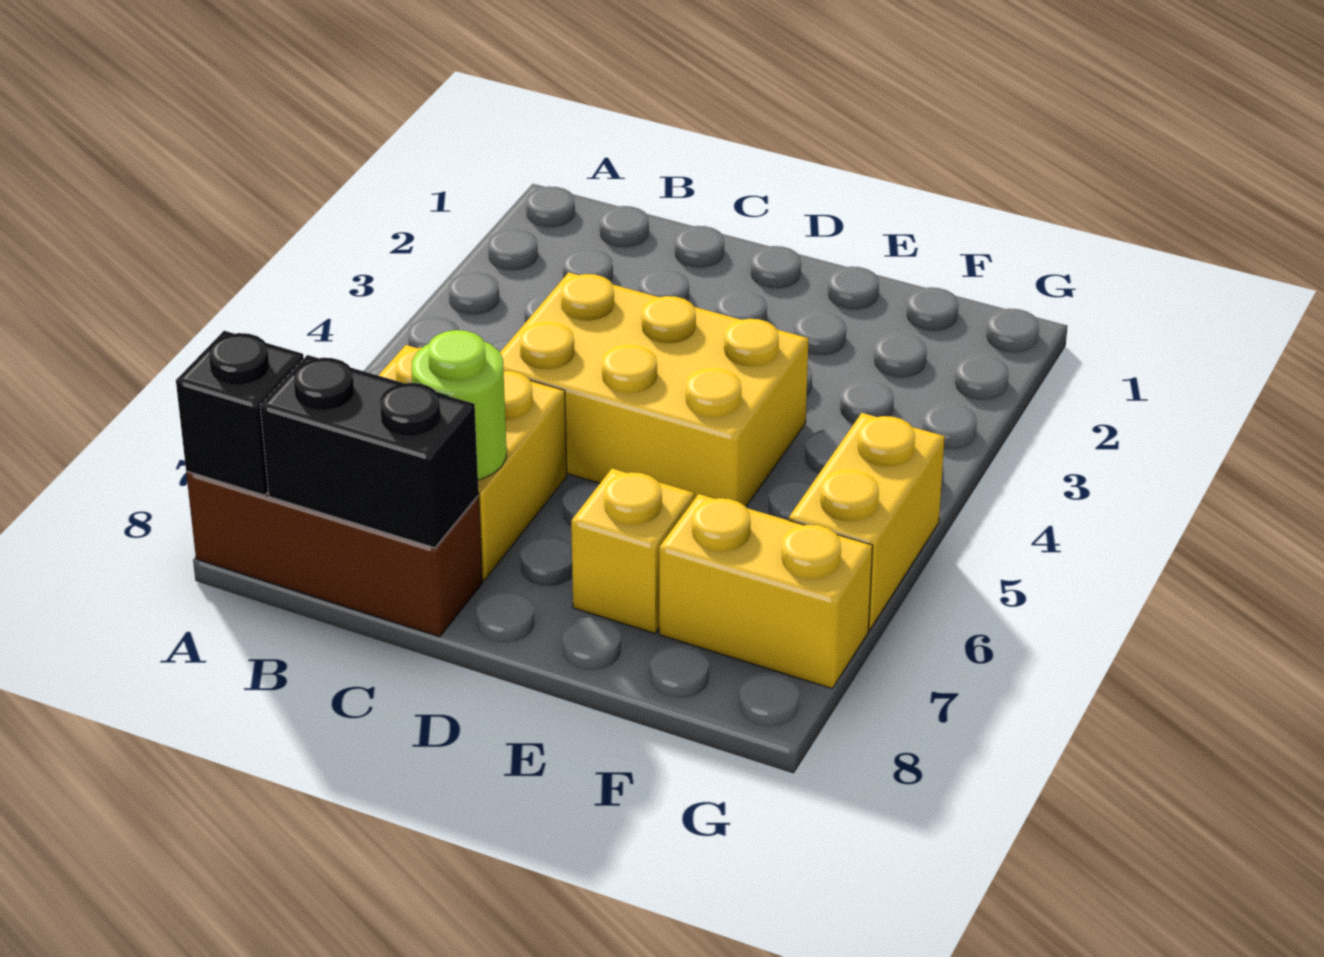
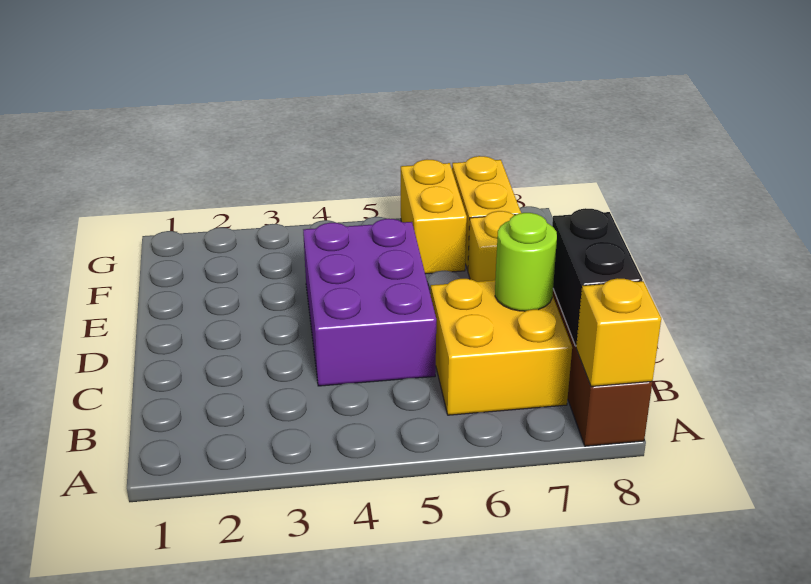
black 1x1 brick [176,331,304,495] -> yellow 1x1 brick [576,278,661,387]
yellow 2x3 brick [500,272,809,506] -> purple 2x3 brick [303,219,436,386]
yellow 1x2 brick [789,413,945,630] -> yellow 1x2 brick turned to [401,160,467,274]

